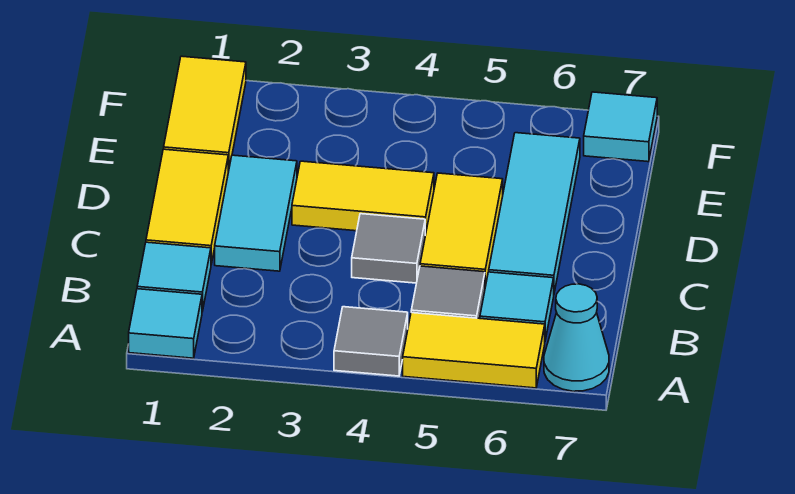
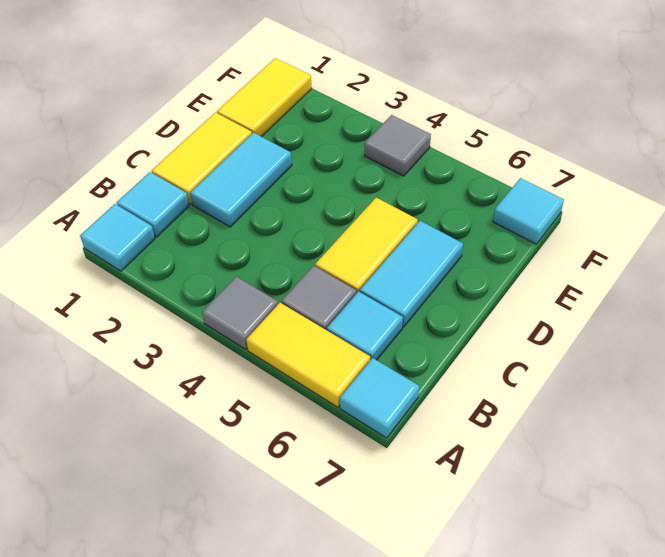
cyan 1x1 cone [544,284,609,391] -> cyan 1x1 tile [340,358,419,438]
grey 1x1 tile [352,214,425,283] -> grey 1x1 tile moved to [365,115,431,176]
cyan 1x3 tile [489,133,580,292] -> cyan 1x2 tile [360,221,463,327]
yellow 1x2 tile [292,161,434,235] -> none

